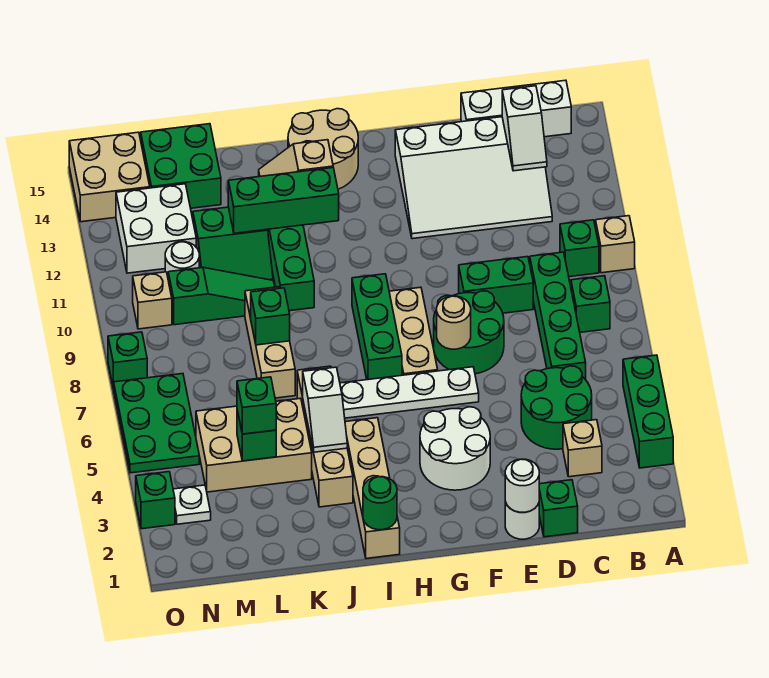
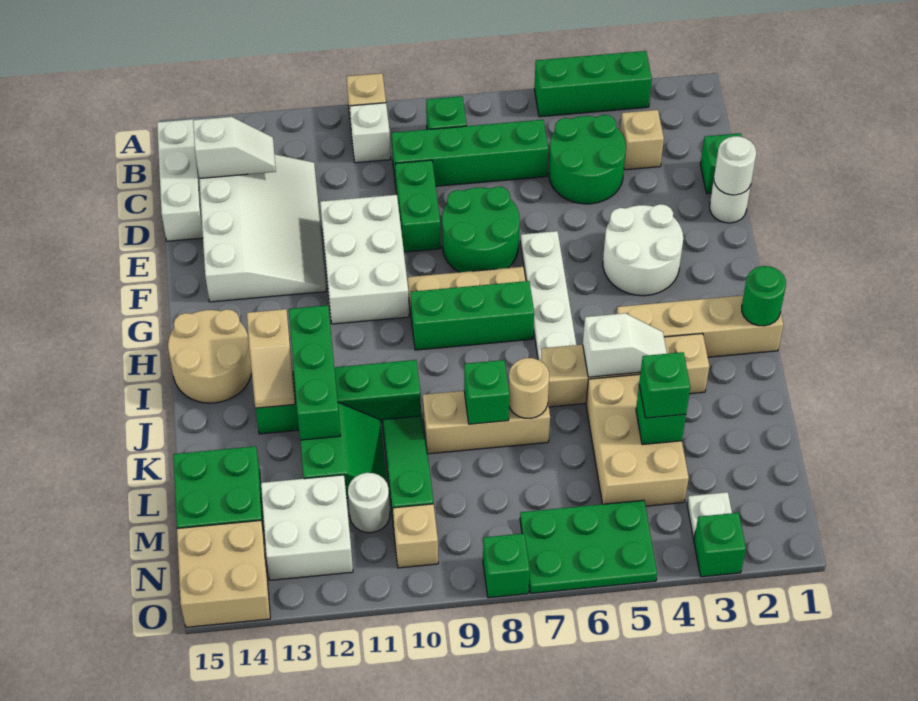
green 1x1 brick [560,220,599,277] -> white 1x1 brick [350,103,391,163]
none -> white 2x3 brick [320,195,409,324]
tan 1x1 round brick [436,296,471,349] -> tan 1x1 round brick moved to [508,358,549,419]

